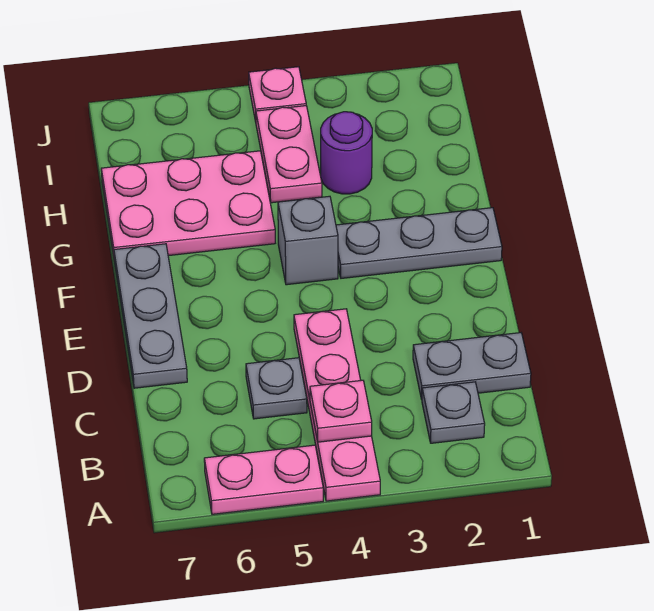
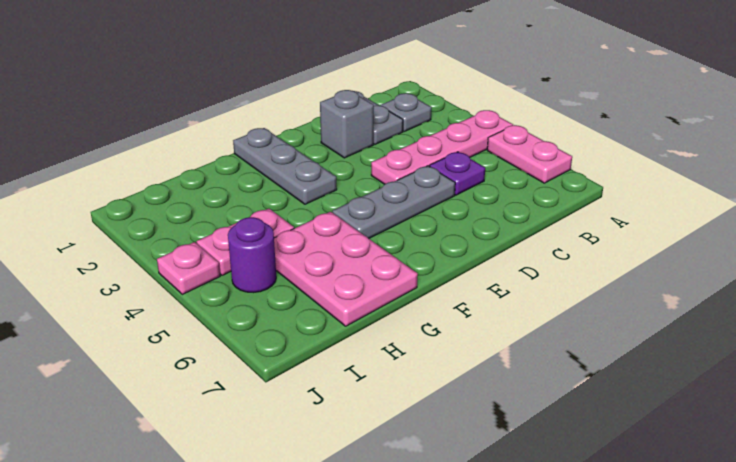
pink 1x1 plate [310,380,372,442] -> none
grey 1x1 plate [246,358,307,419] -> purple 1x1 plate [429,152,485,195]
grey 1x3 plate [114,244,187,388] -> grey 1x3 plate moved to [332,166,455,239]
grey 1x1 brick [278,196,338,285] -> grey 1x1 brick moved to [320,90,374,158]
purple 1x1 round brick [321,112,372,194] -> purple 1x1 round brick moved to [228,217,276,293]

